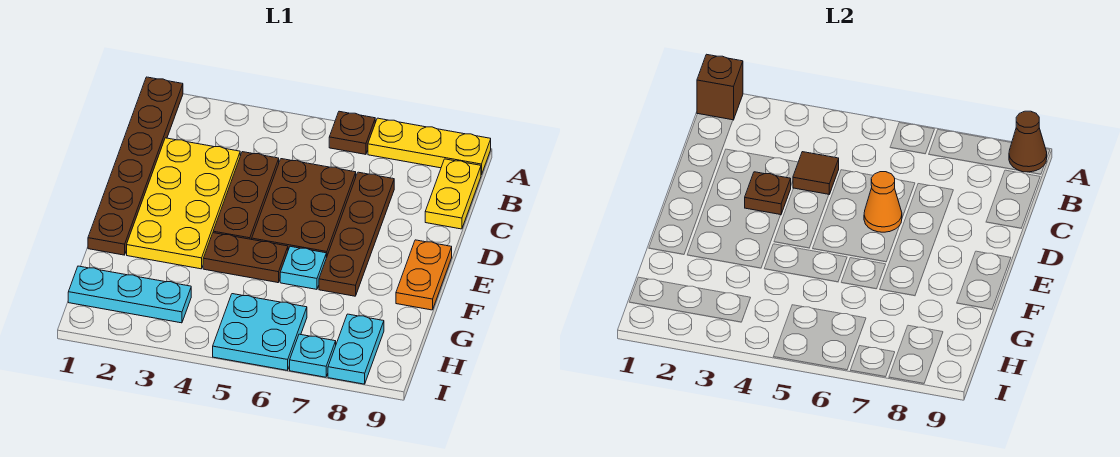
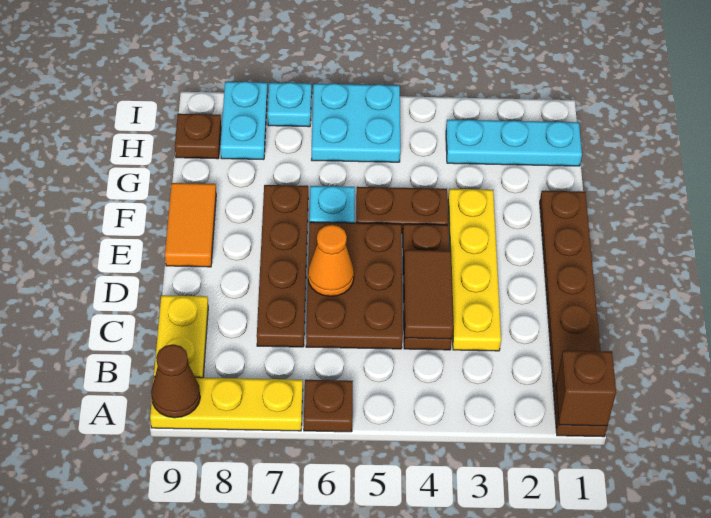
yellow 2x4 plate [127,138,240,269] -> yellow 1x4 plate [448,189,501,351]
brown 1x1 tile [793,152,839,194] -> brown 1x2 tile [404,250,453,339]
brown 1x1 plate [745,172,791,215] -> brown 1x1 plate moved to [175,114,221,159]
orange 1x2 plate [396,240,452,310] -> orange 1x2 tile [165,183,216,267]

